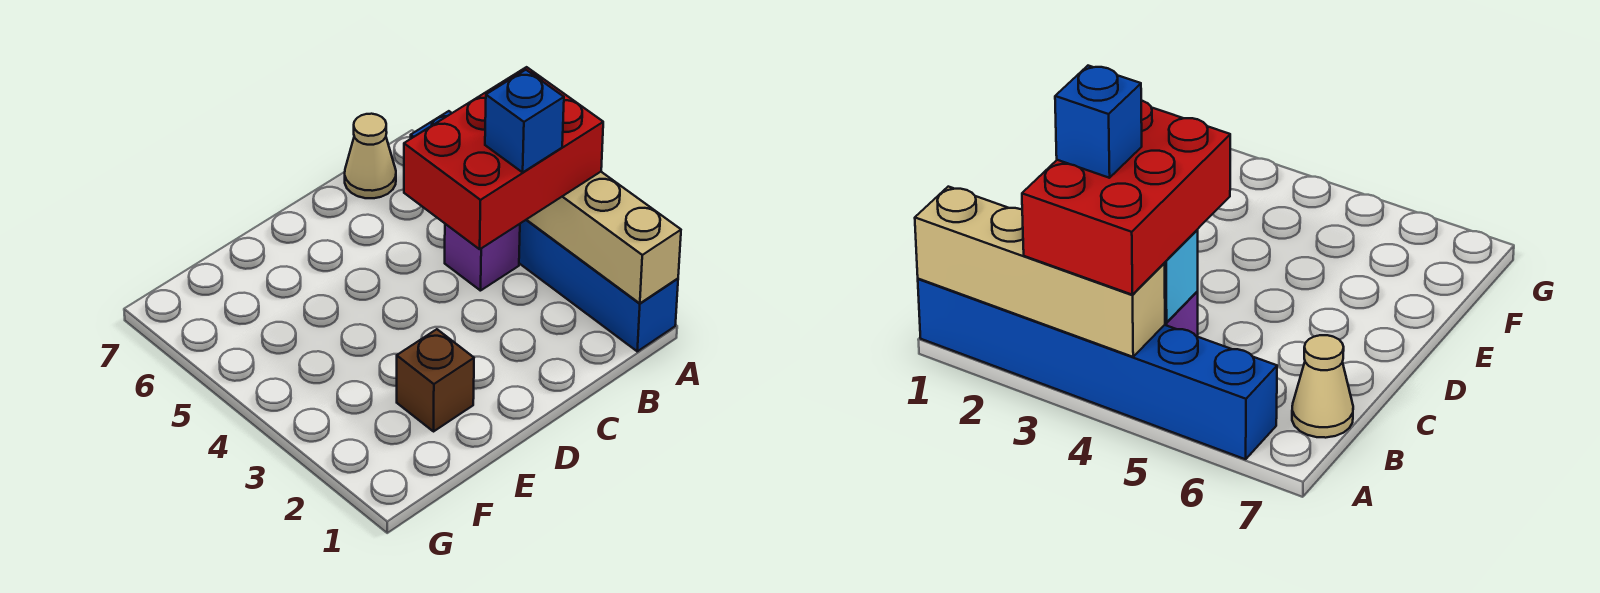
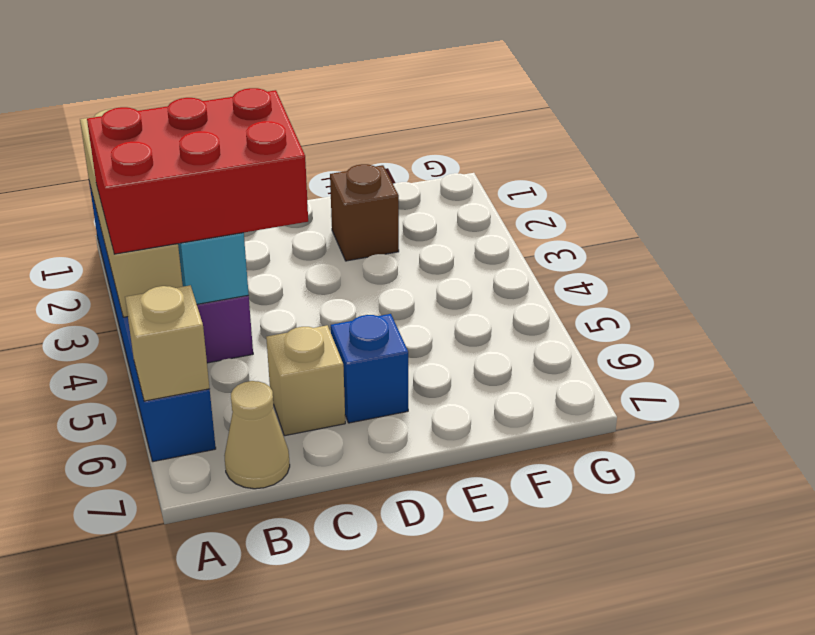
none -> tan 1x1 brick [125,285,210,401]
blue 1x1 brick [485,70,564,172] -> blue 1x1 brick moved to [331,314,408,423]
none -> tan 1x1 brick [266,325,345,436]

